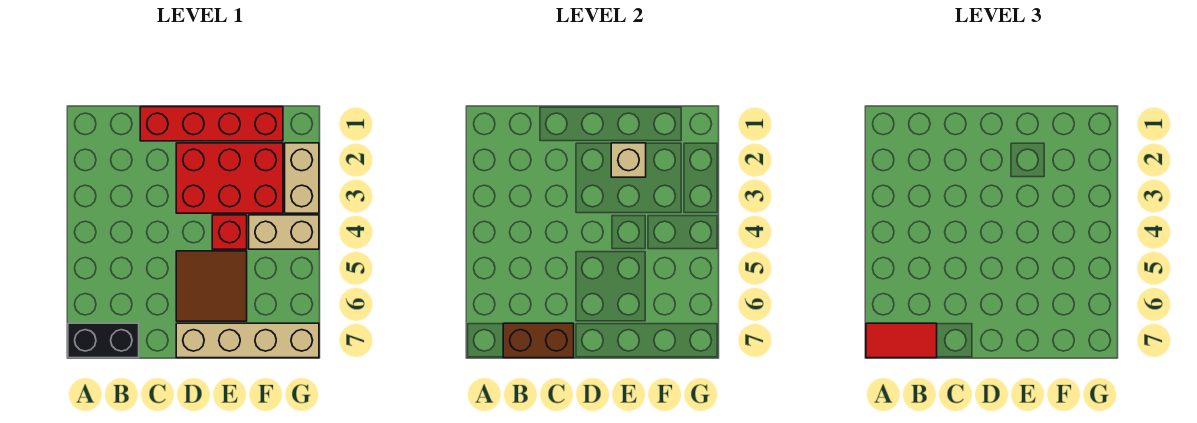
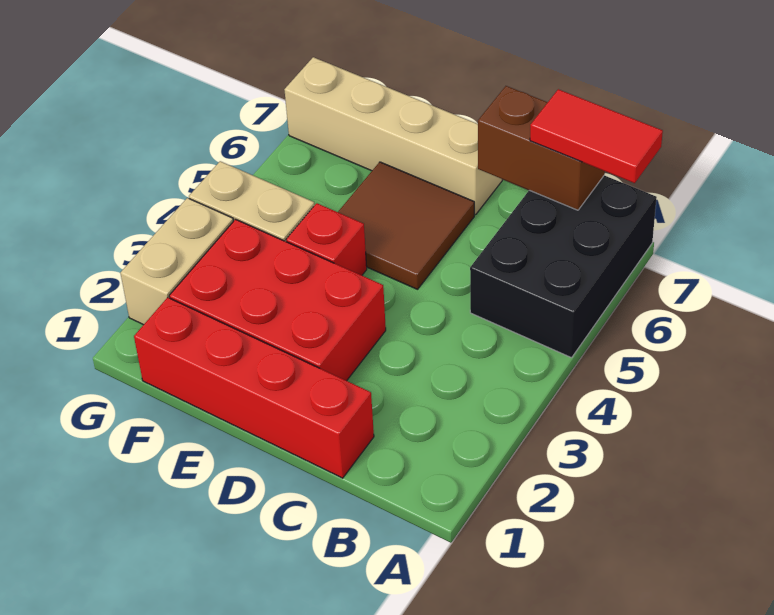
black 1x2 brick [68,323,139,358] -> black 2x3 brick [470,175,657,358]
tan 1x1 brick [611,143,646,177] -> none

